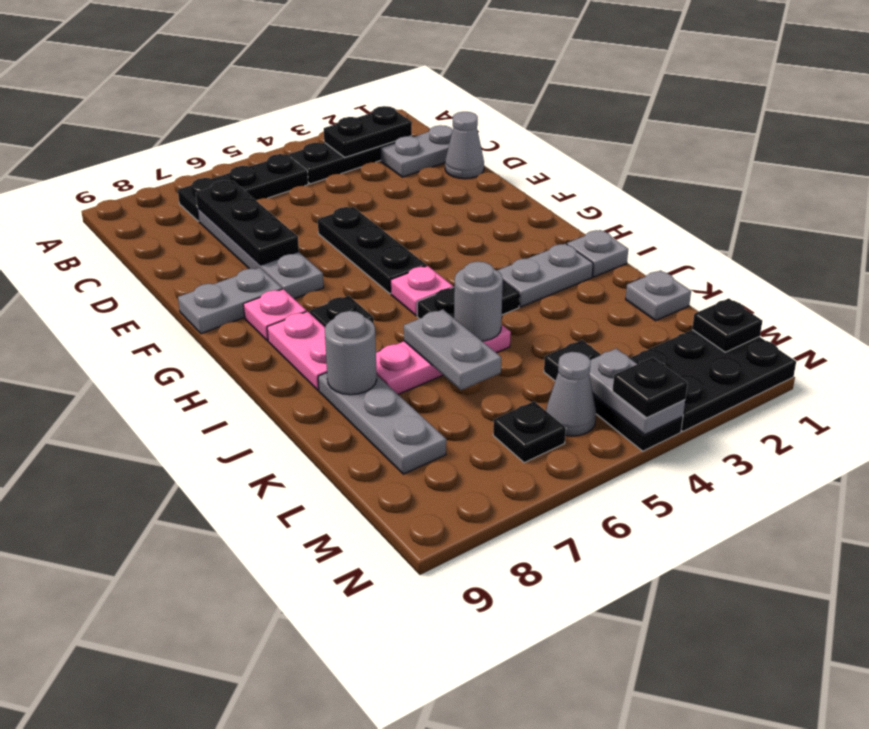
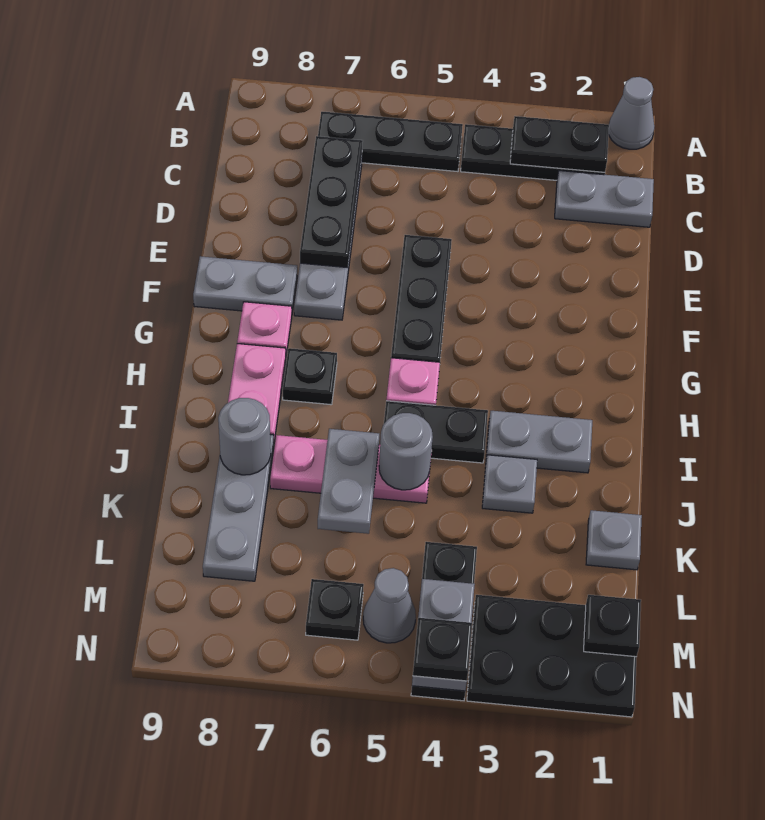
grey 1x1 cone [445,112,484,179] -> grey 1x1 cone moved to [609,77,655,149]
grey 1x1 plate [567,230,628,277] -> grey 1x1 plate moved to [482,455,537,513]

